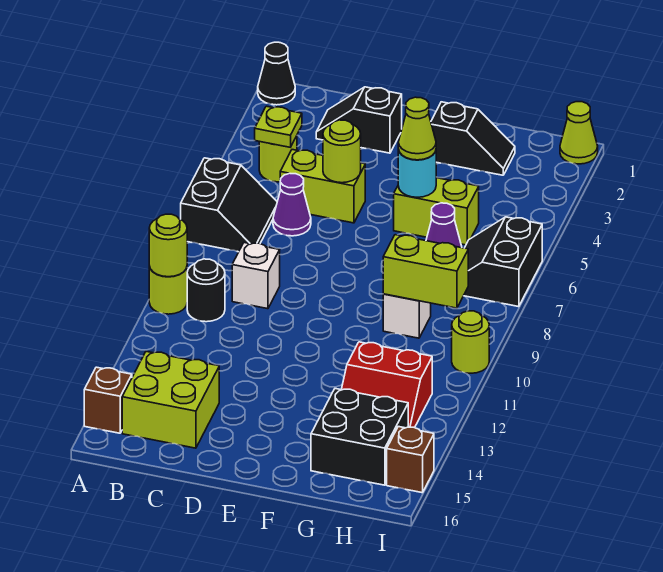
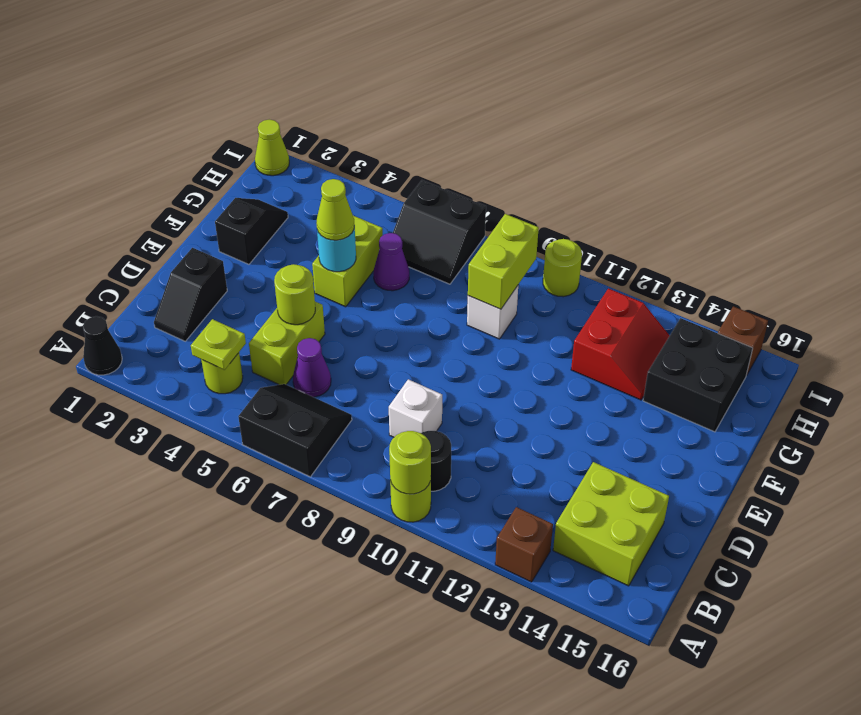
brown 1x1 brick [84,367,132,433] -> brown 1x1 brick moved to [495,507,553,582]

